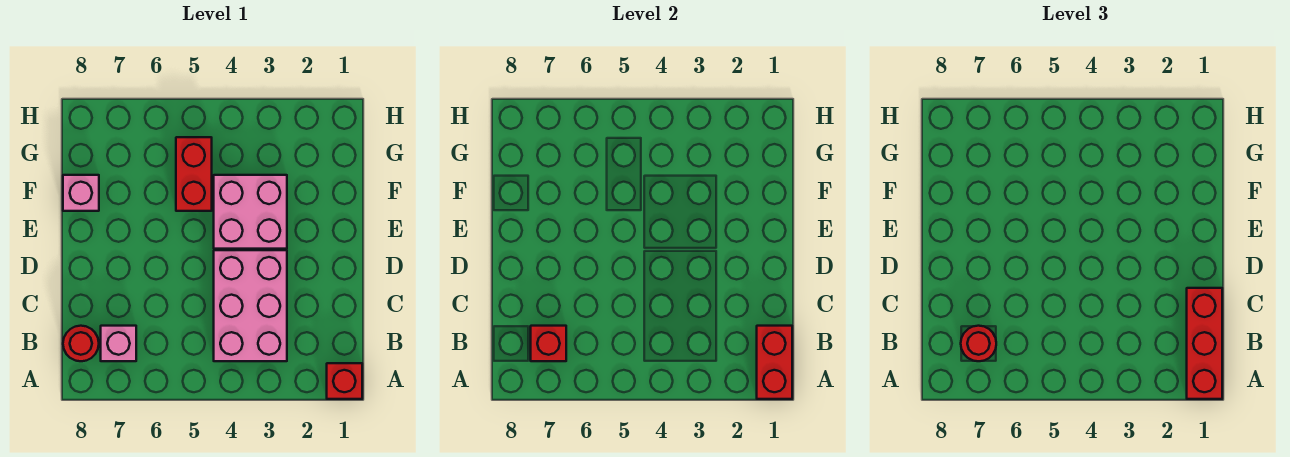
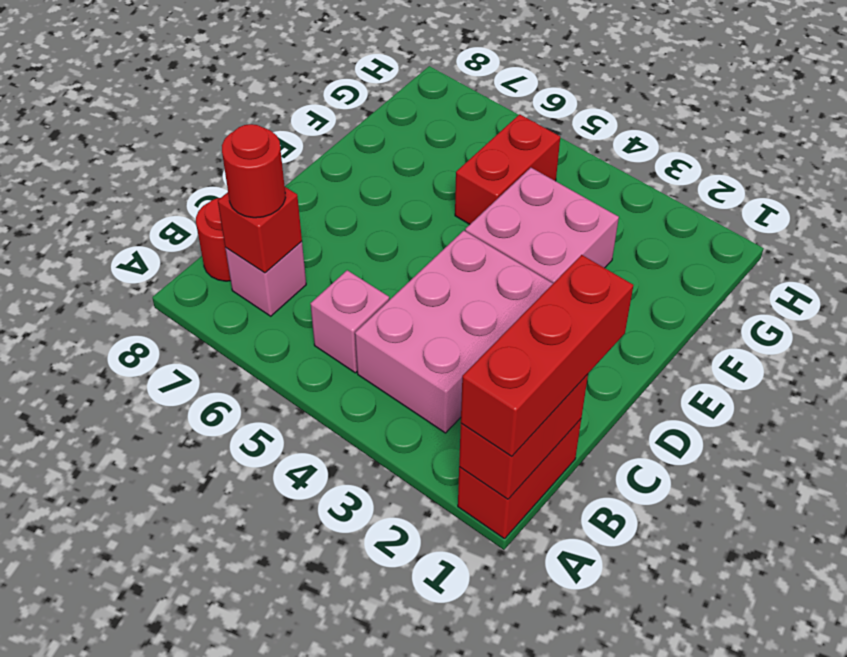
red 1x1 brick [327,363,362,399] -> red 1x2 brick [458,419,581,539]
pink 1x1 brick [63,175,99,211] -> pink 1x1 brick moved to [310,270,389,373]

